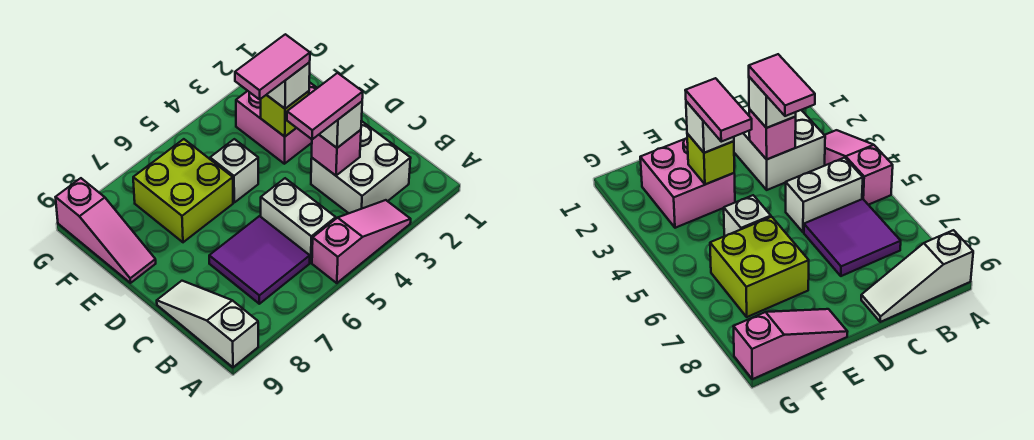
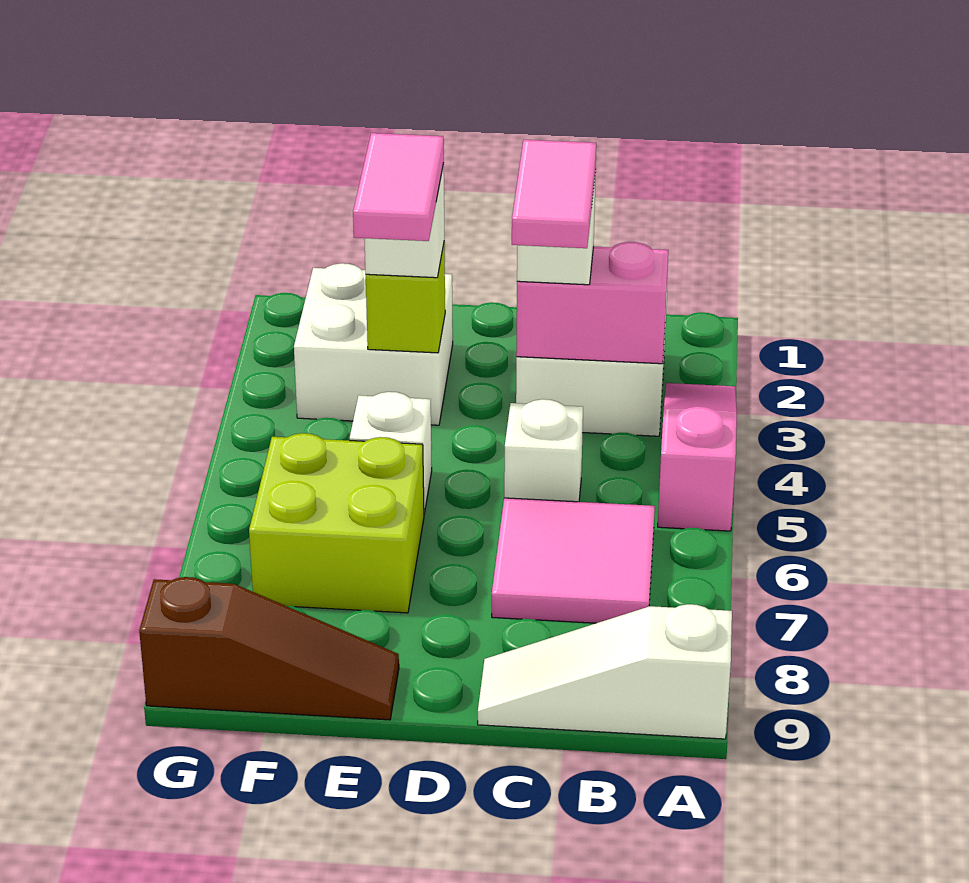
white 1x2 brick [261,178,336,263] -> white 1x1 brick [504,399,583,502]
purple 2x2 tile [209,216,310,304] -> pink 2x2 tile [492,498,655,623]
pink 1x1 brick [312,130,361,176] -> pink 1x2 brick [516,242,668,364]
pink 2x2 brick [236,82,317,164] -> white 2x2 brick [294,263,453,425]
pink 1x3 slope [56,178,156,283] -> brown 1x3 slope [139,577,399,720]

